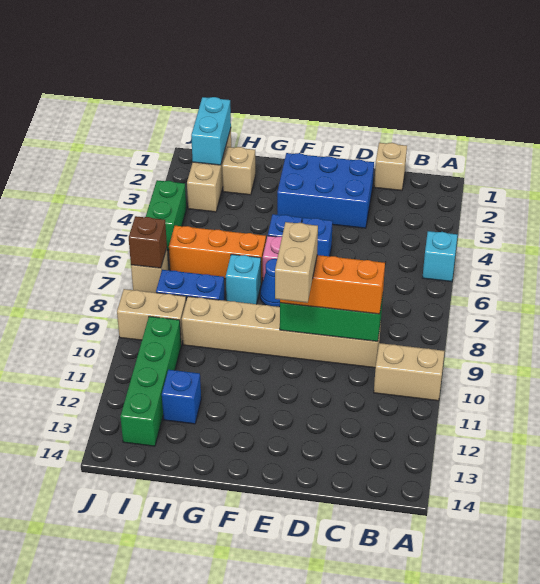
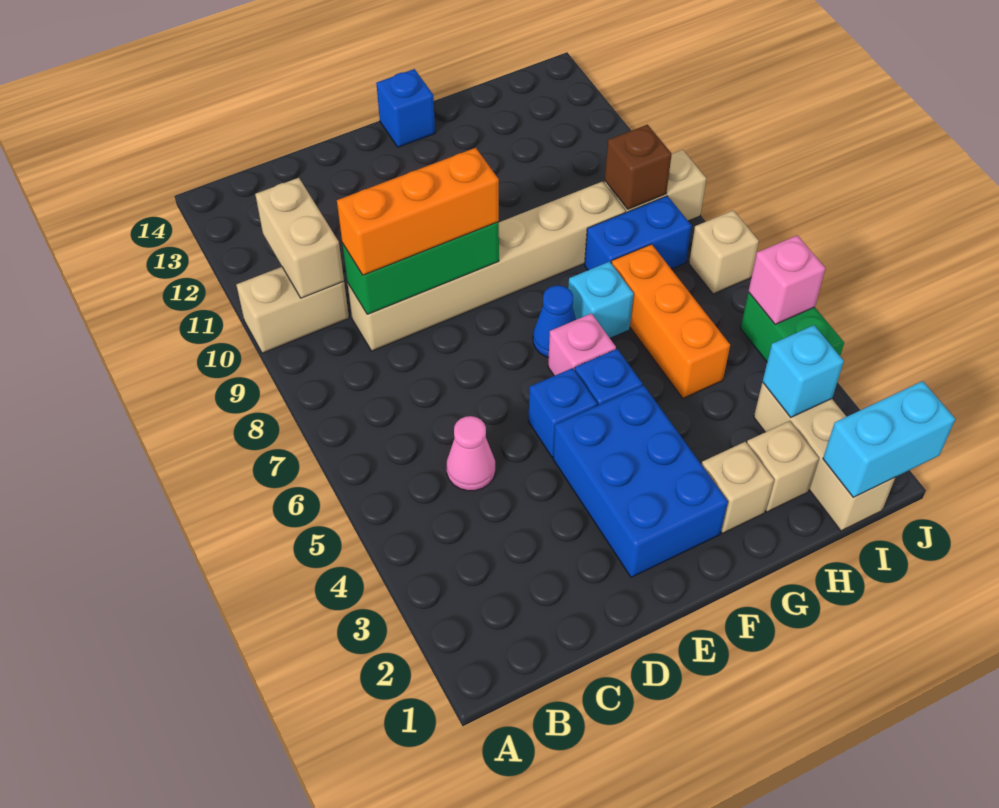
cyan 1x1 brick [422,231,457,282] -> cyan 1x1 brick moved to [763,325,844,417]
tan 1x1 brick [374,143,407,191] -> tan 1x1 brick moved to [702,442,774,533]
none -> pink 1x1 cone [447,416,495,491]
blue 2x3 brick [277,153,374,228] -> blue 2x3 brick turned to [553,385,728,577]
tan 1x2 brick [275,222,318,303] -> tan 1x2 brick moved to [255,178,344,298]
orange 1x3 brick [169,226,266,282] -> orange 1x3 brick turned to [611,244,730,398]
blue 1x1 brick [162,370,201,424] -> blue 1x1 brick moved to [376,69,435,147]
cyan 1x2 brick [191,97,231,165] -> cyan 1x2 brick turned to [823,381,955,497]
green 1x4 brick [120,316,181,446] -> none
none -> pink 1x1 brick [748,235,826,324]
brown 1x1 brick [129,216,167,268] -> brown 1x1 brick moved to [605,125,672,209]

